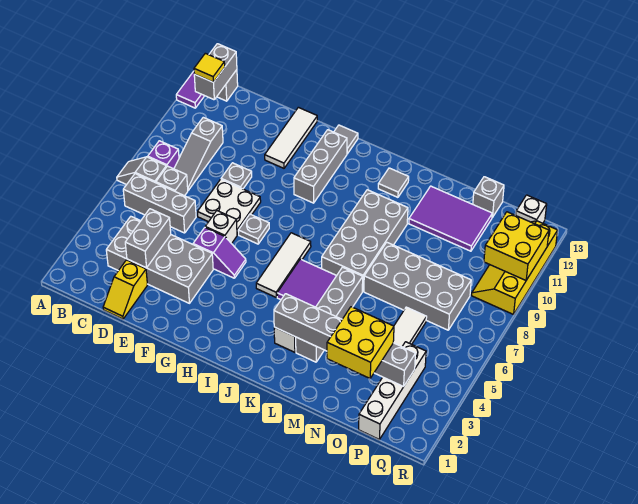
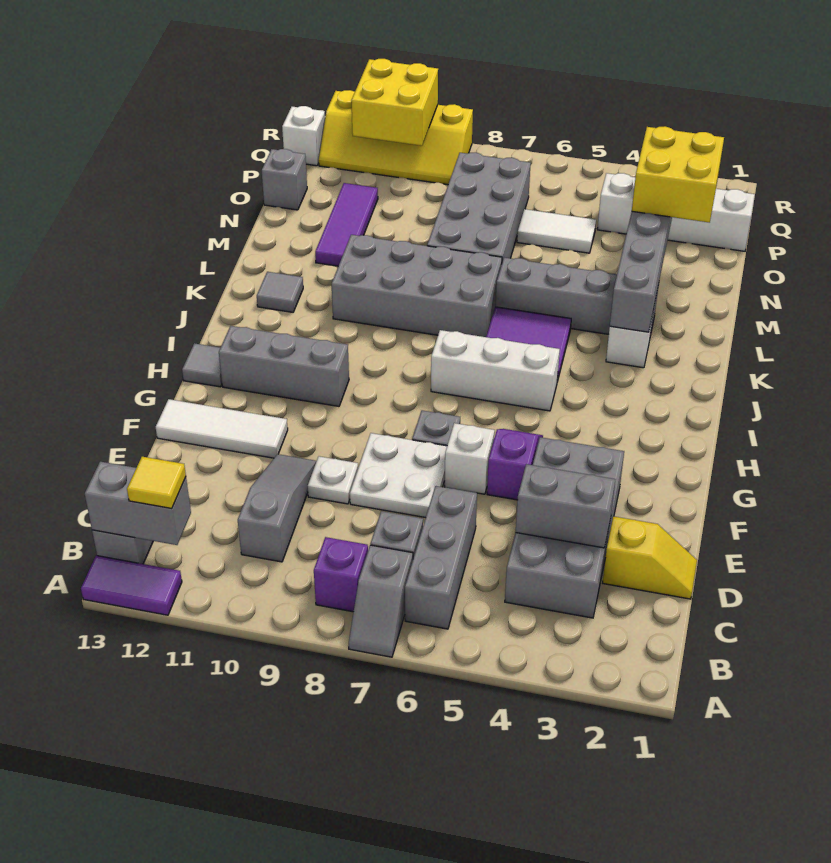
grey 1x3 slope [174,117,223,190] -> grey 1x3 slope turned to [238,454,316,562]
grey 1x1 plate [221,163,252,189] -> white 1x1 plate [308,456,358,504]
white 1x3 tile [256,233,311,297] -> white 1x3 brick [431,330,560,411]
purple 2x3 tile [409,186,492,251] -> purple 1x3 tile [315,183,378,266]

